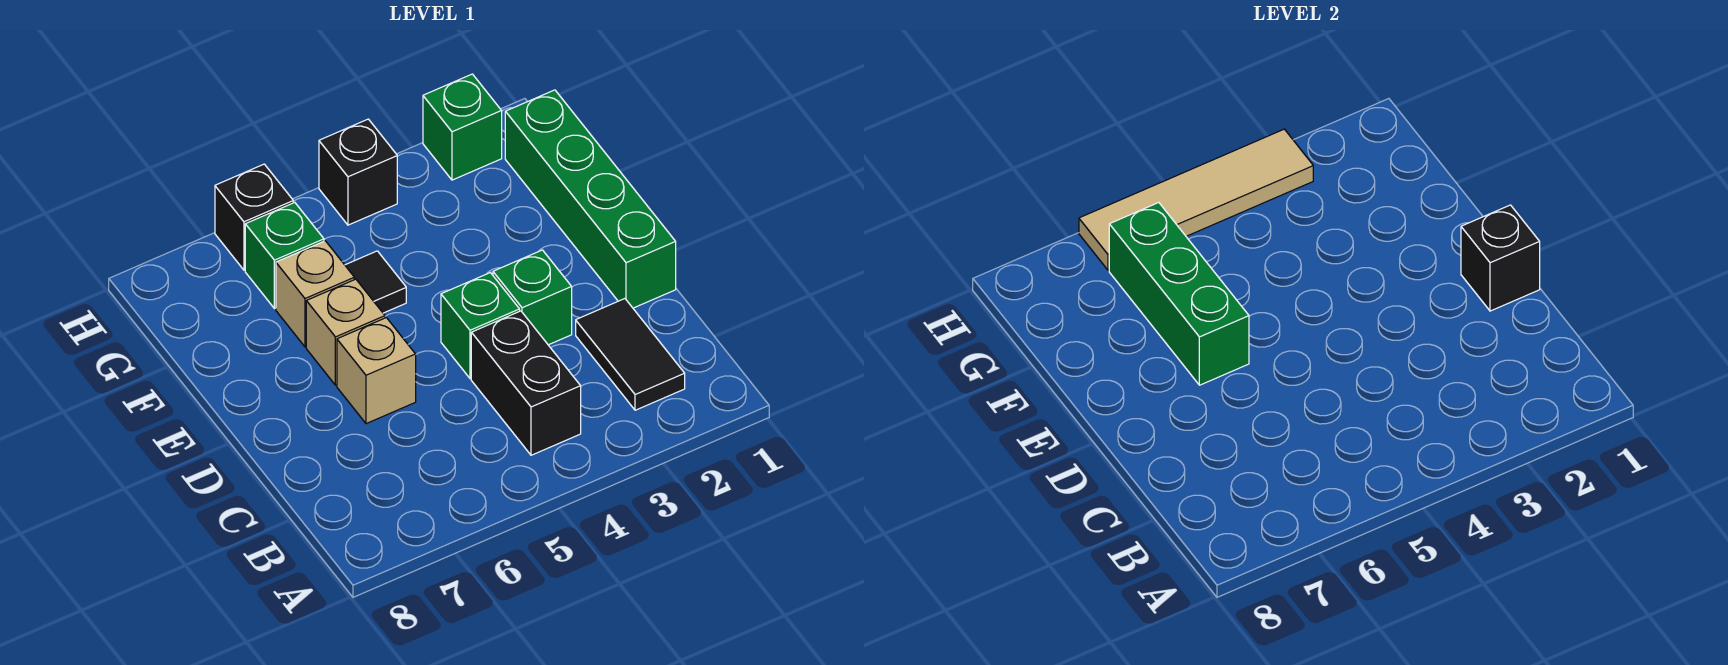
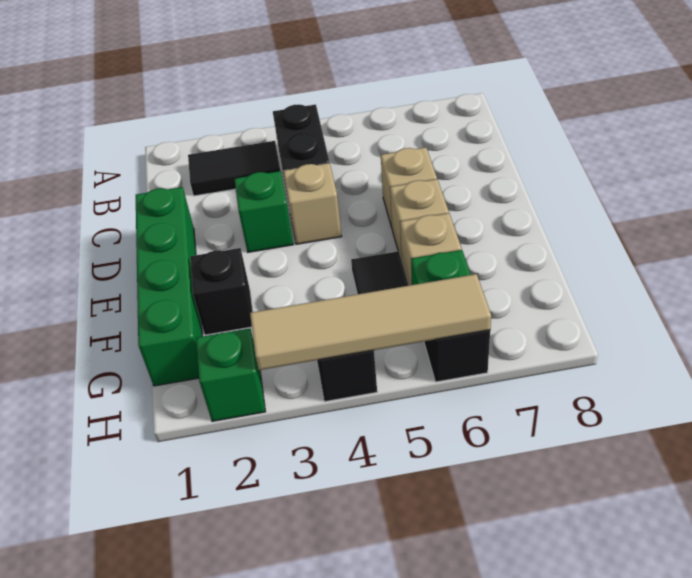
black 1x2 tile [576,299,685,410] -> black 1x2 tile turned to [188,141,280,196]
black 1x1 brick [1461,205,1540,311] -> black 1x1 brick moved to [190,248,253,335]
green 1x1 brick [441,273,520,379] -> tan 1x1 brick [284,163,342,244]
green 1x3 brick [1109,203,1249,385] -> none

